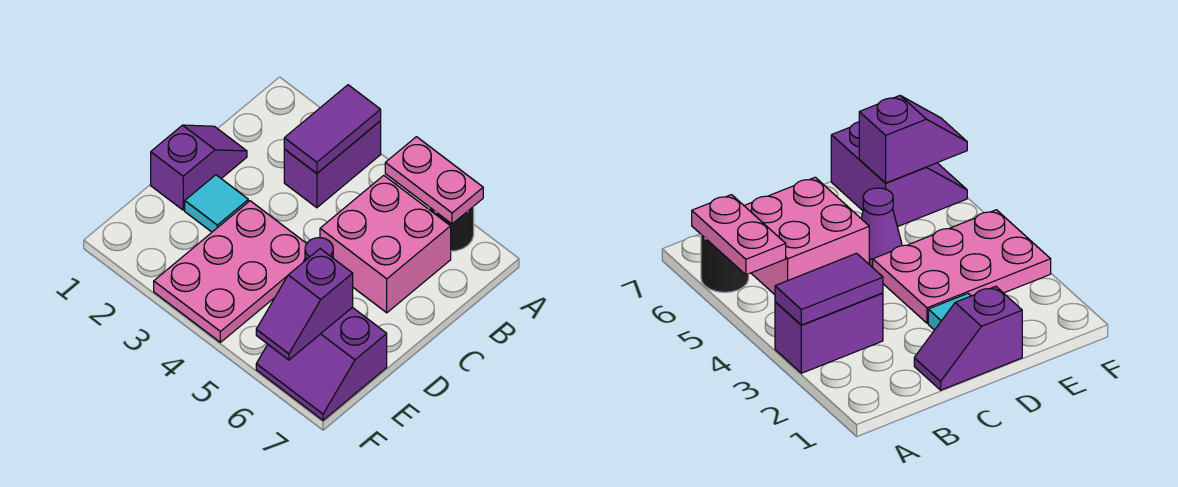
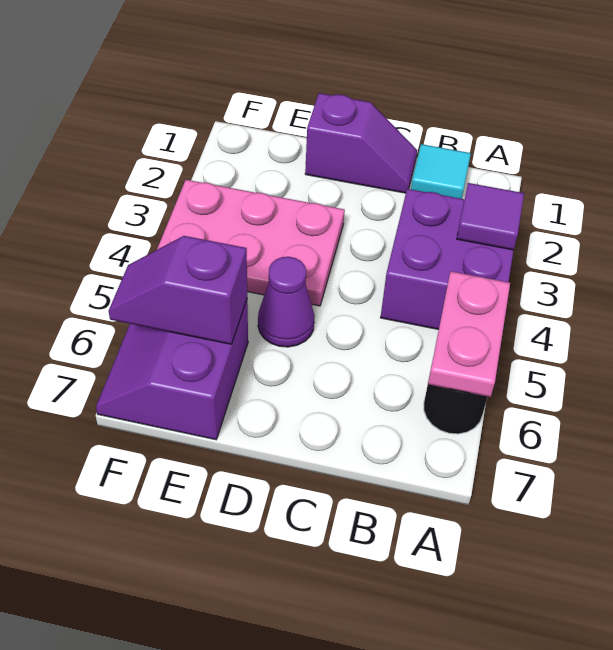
purple 1x2 brick [284,121,381,208] -> purple 2x2 brick [381,189,514,329]
purple 1x2 tile [284,85,381,173] -> purple 1x1 tile [457,183,524,250]
pink 2x2 brick [320,175,451,313] -> none
cyan 1x1 tile [185,175,248,232] -> cyan 1x1 tile moved to [411,144,471,199]

